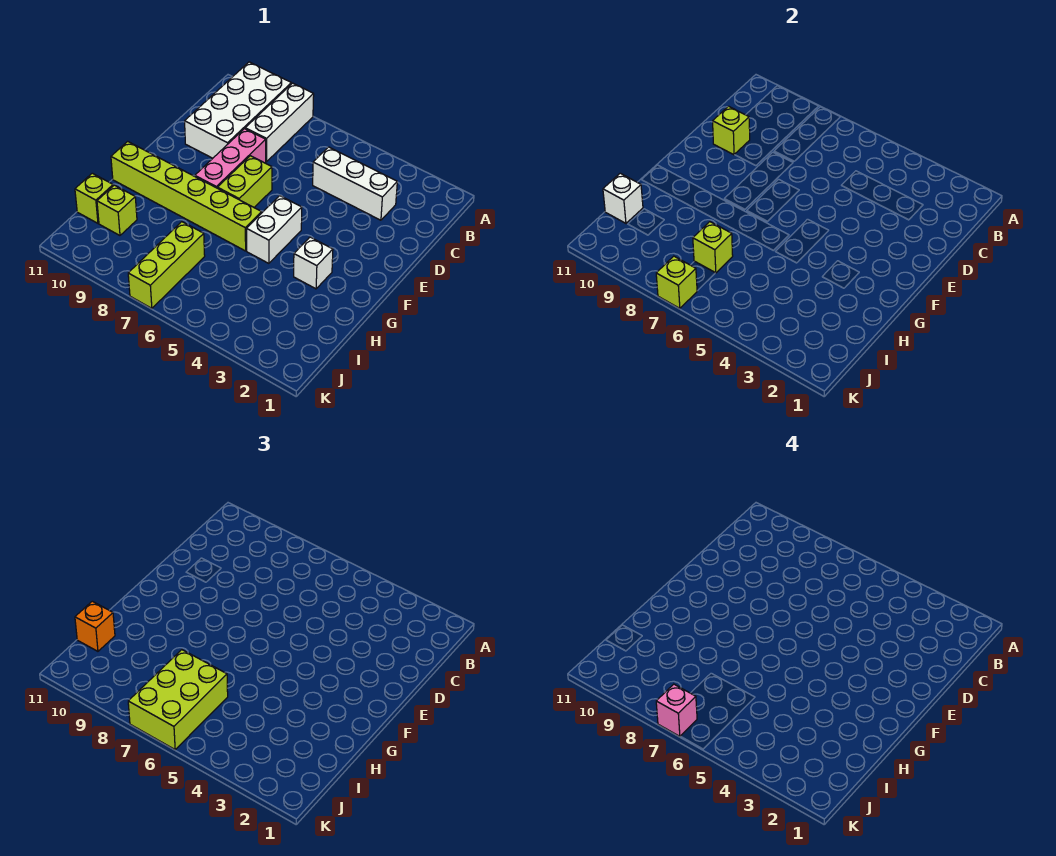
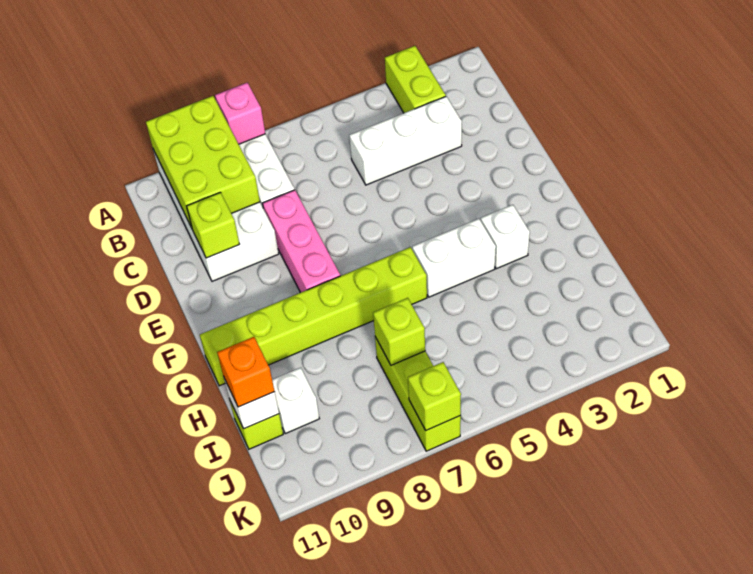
lime 1x2 brick [217,156,272,207] -> lime 1x2 brick moved to [385,46,446,113]
white 1x2 brick [246,196,302,263] -> white 1x2 brick turned to [412,219,496,297]
lime 2x3 brick [128,650,228,749] -> lime 2x3 brick moved to [146,96,260,228]
lime 1x1 brick [97,185,137,235] -> white 1x1 brick [272,368,319,434]
pink 1x1 brick [656,684,697,736] -> pink 1x1 brick moved to [215,83,265,144]

